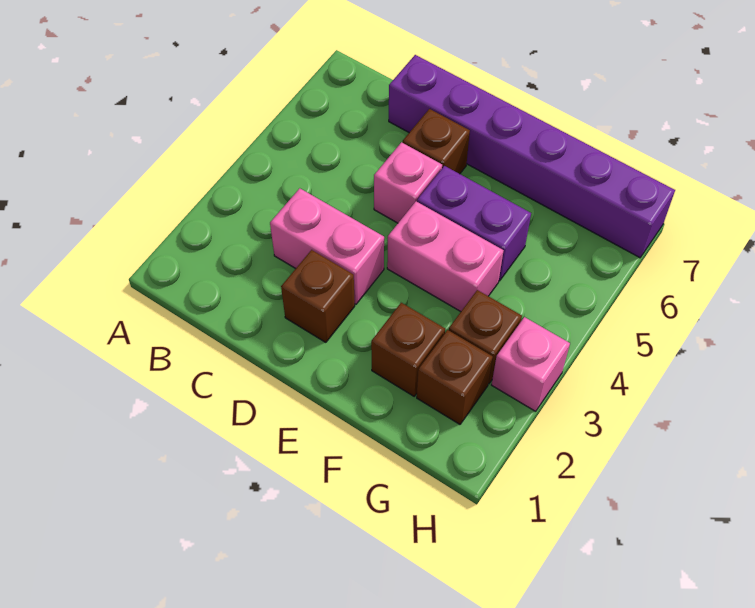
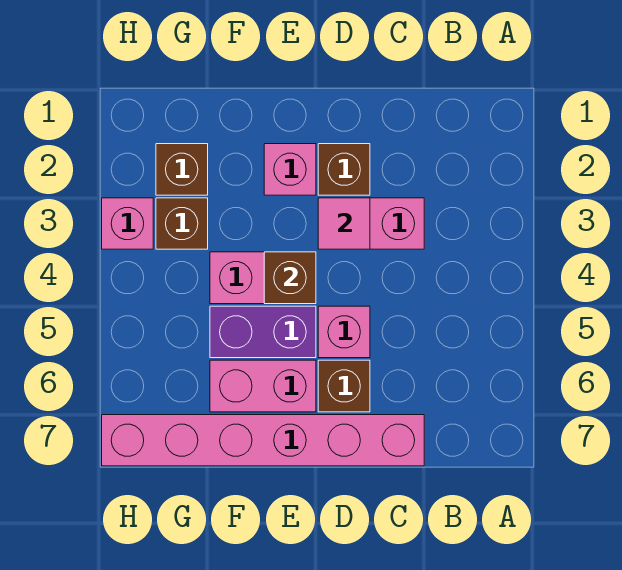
purple 1x6 brick [389,55,675,258] -> pink 1x6 brick [102,415,424,466]
none -> pink 1x1 tile [318,198,370,249]
none -> pink 1x1 brick [264,144,316,195]
none -> pink 1x2 brick [210,360,316,412]
brown 1x1 brick [371,303,445,396] -> brown 1x1 brick moved to [264,252,316,304]

